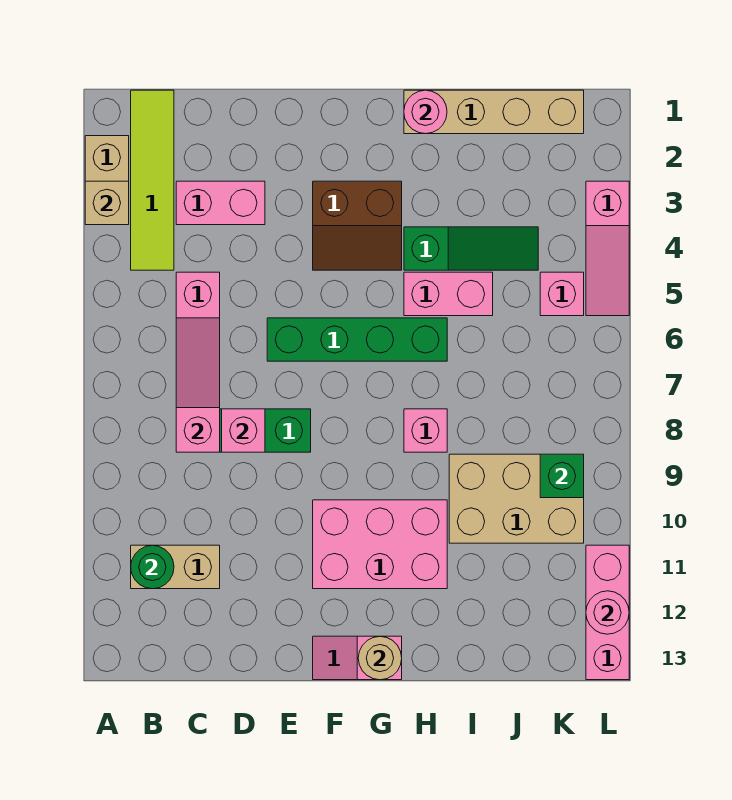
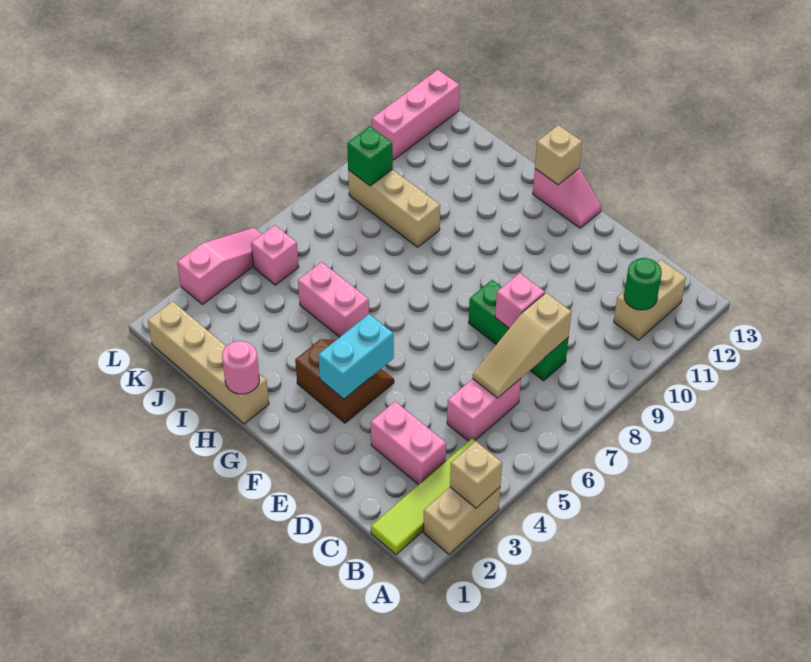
tan 1x2 brick [131,545,220,589] -> tan 1x2 brick turned to [614,260,686,340]
pink 1x3 slope [176,318,220,452] -> tan 1x3 slope [473,293,572,398]
green 1x4 brick [267,318,447,361] -> none
none -> cyan 1x2 brick [318,314,394,399]
pink 2x3 brick [313,500,447,589] -> none
tan 1x1 round brick [358,637,402,680] -> tan 1x1 brick [535,125,582,185]
green 1x3 slope [404,227,538,270] -> none
pink 1x1 brick [404,409,447,452] -> none
tan 2x3 brick [449,454,584,543] -> tan 1x3 brick [348,169,440,247]
pink 1x1 round brick [586,591,629,634] -> none

